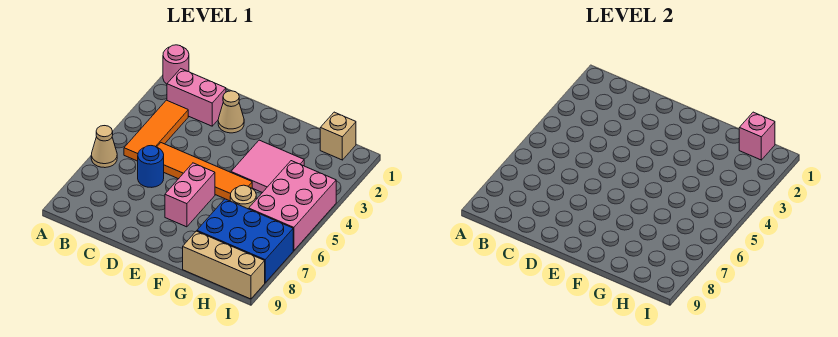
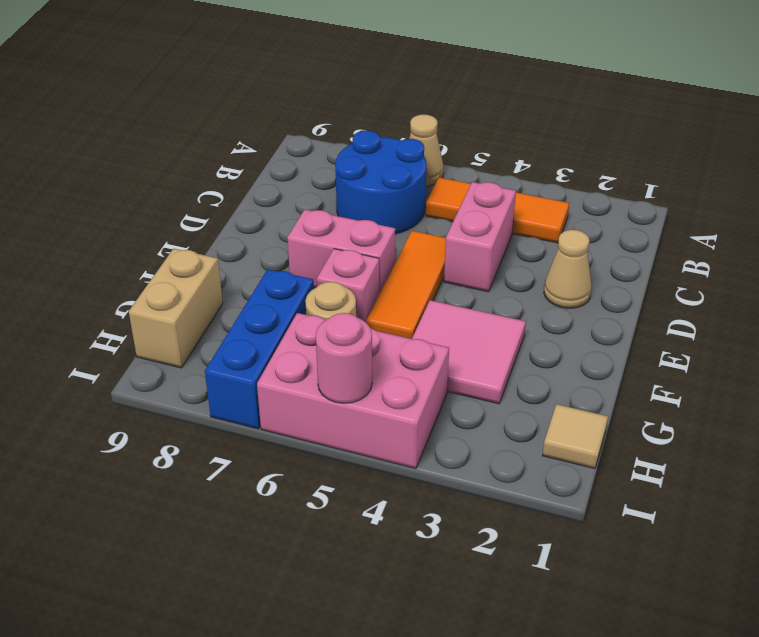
pink 1x1 round brick [163,45,189,84] -> pink 1x1 round brick moved to [316,313,372,403]
pink 1x2 brick [167,69,226,126] -> pink 1x2 brick moved to [444,182,516,292]
orange 1x4 tile [157,143,252,201] -> orange 1x3 tile [366,231,446,339]
blue 1x1 round brick [138,146,164,187] -> blue 2x2 round brick [335,131,427,234]
blue 2x3 brick [197,199,293,283] -> blue 1x3 brick [205,269,314,429]
tan 1x3 brick [183,231,265,299] -> tan 1x2 brick [129,249,223,368]
tan 1x1 brick [320,112,356,160] -> tan 1x1 tile [542,404,608,468]
pink 1x1 brick [739,112,775,160] -> pink 1x1 brick moved to [317,249,379,322]

